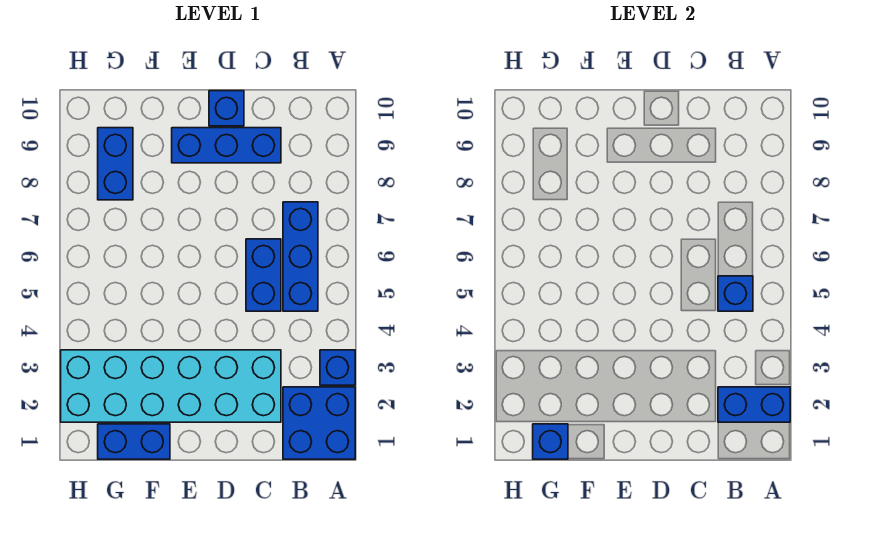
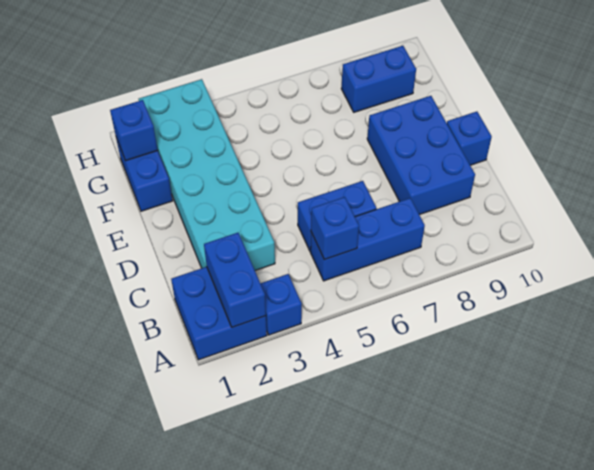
blue 1x3 brick [172,128,281,163] -> blue 2x3 brick [367,96,475,215]

